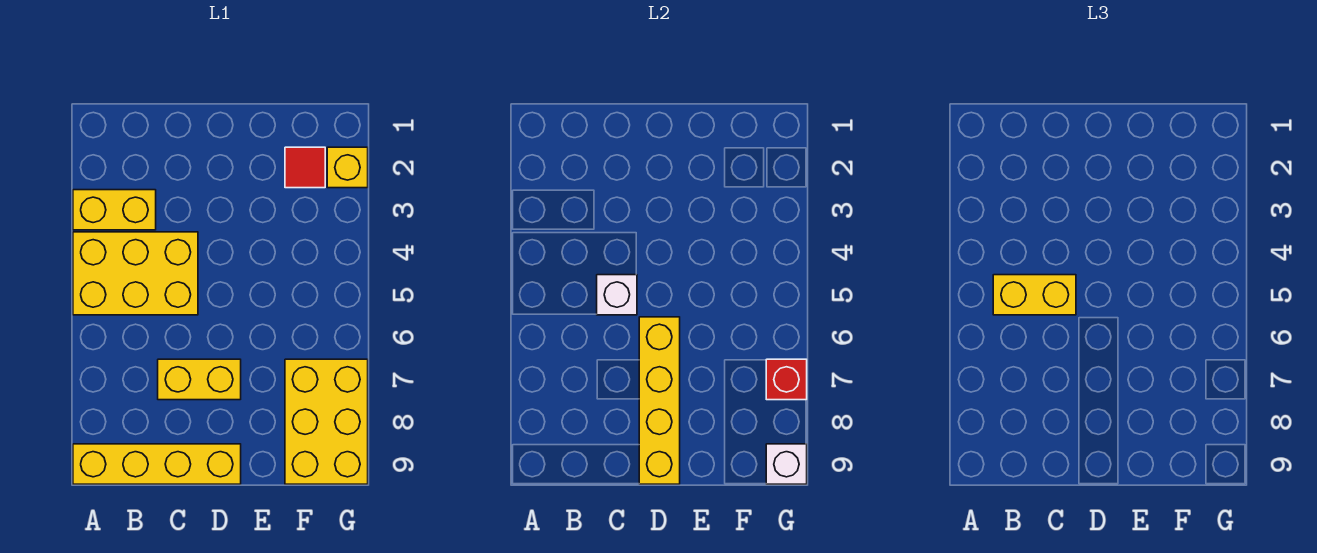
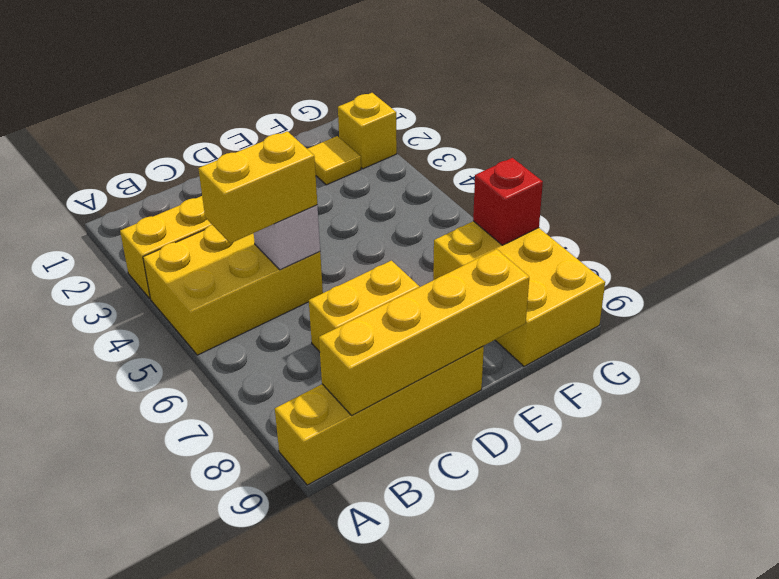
yellow 1x4 brick [639,317,680,484] -> yellow 1x4 brick turned to [319,249,529,416]
red 1x1 tile [285,147,325,188] -> yellow 1x1 tile [308,136,361,185]
white 1x1 brick [766,444,807,484] -> none

